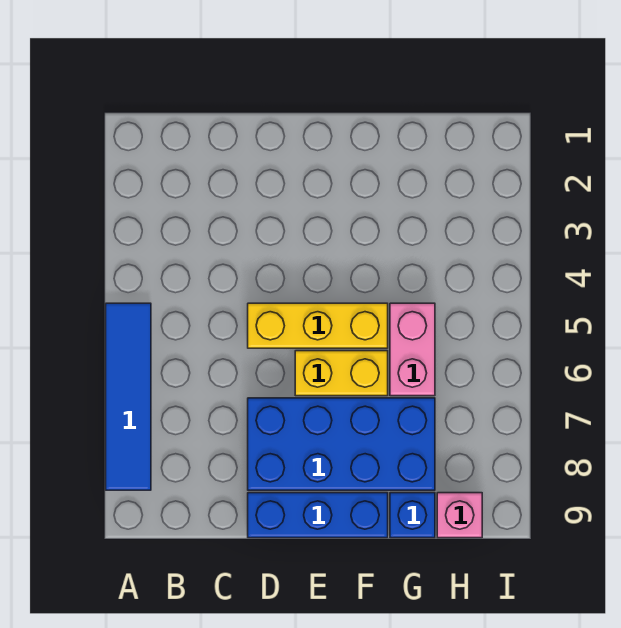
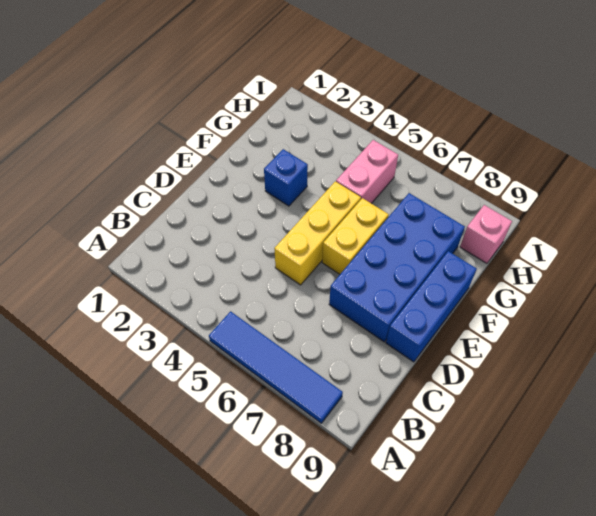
pink 1x2 brick [390,303,435,396] -> pink 1x2 brick turned to [336,140,398,203]
blue 1x1 brick [390,493,435,538] -> blue 1x1 brick moved to [264,149,308,206]

